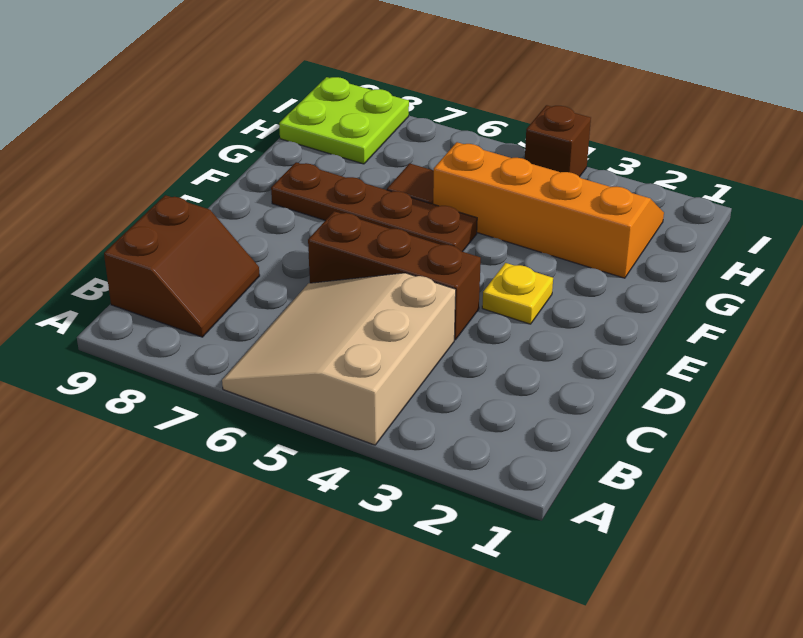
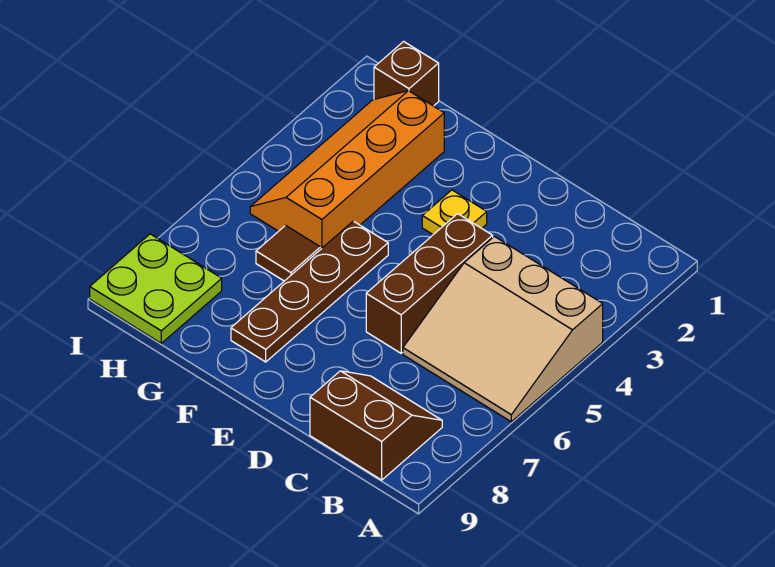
brown 1x1 brick [525,105,591,177] -> brown 1x1 brick moved to [374,42,439,106]

